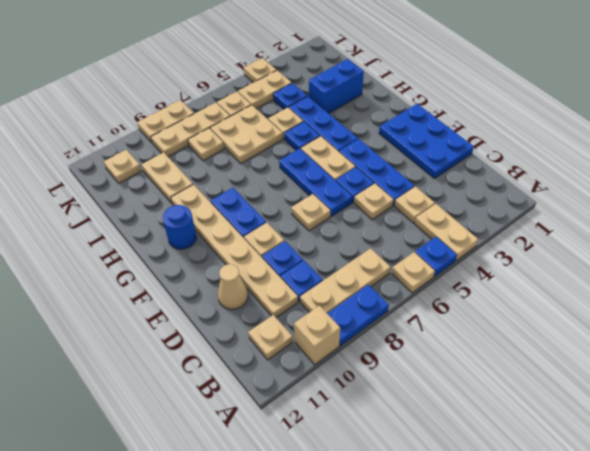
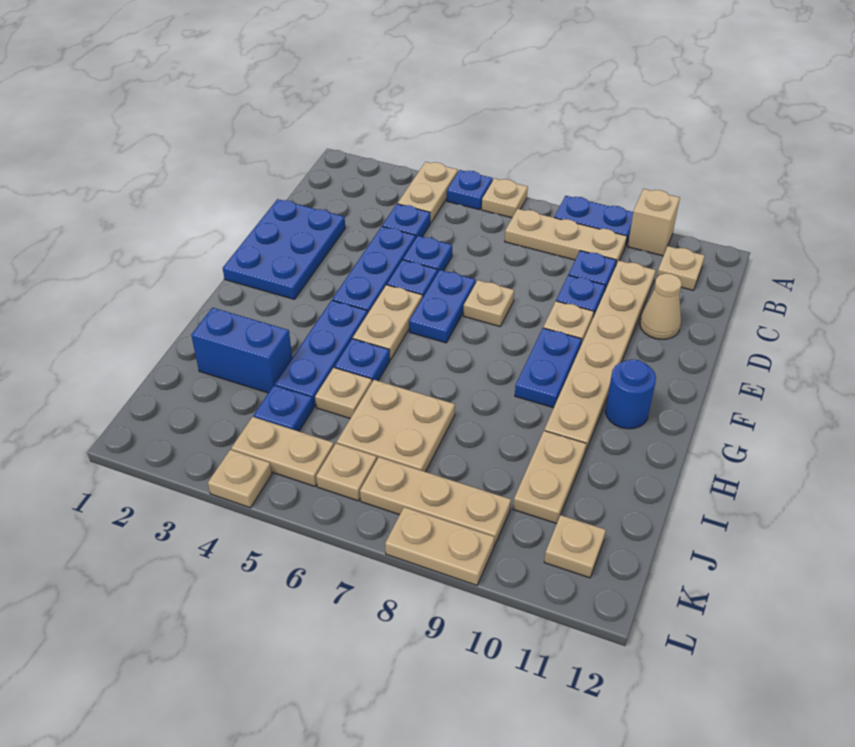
tan 1x1 plate [395,187,435,223] -> blue 1x1 plate [382,204,430,237]
tan 1x1 plate [354,184,393,220] -> blue 1x1 plate [403,236,452,271]
blue 1x3 plate [279,148,353,216] -> blue 1x2 plate [409,270,476,343]
tan 1x1 plate [188,128,224,161] -> none

